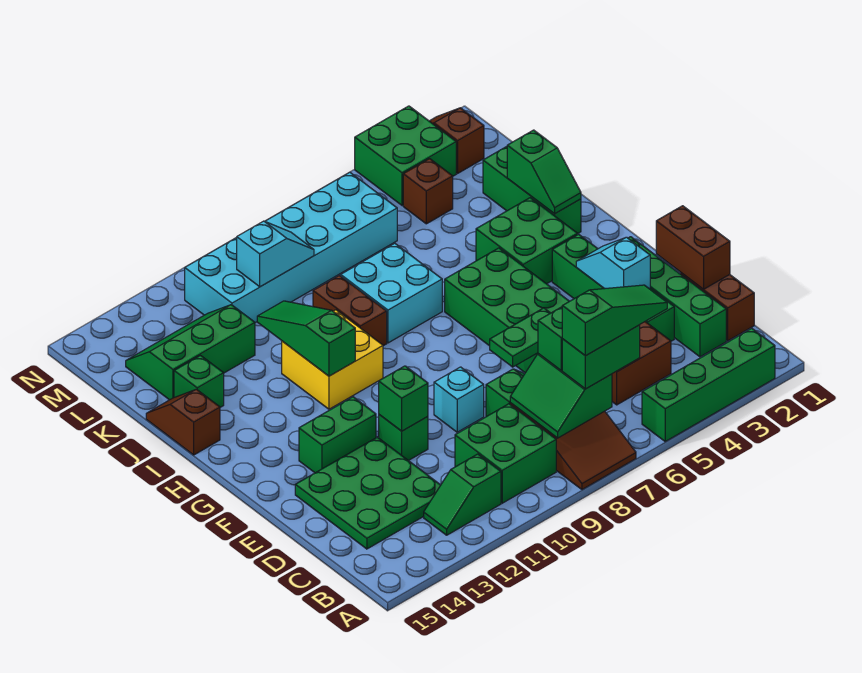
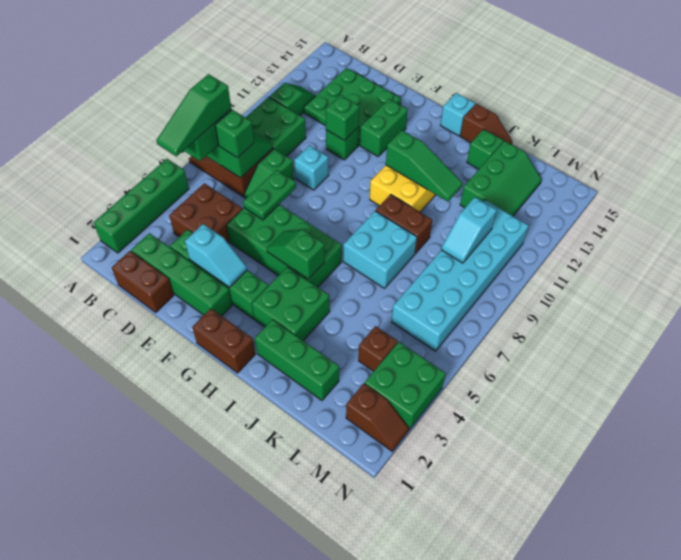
brown 1x2 brick [656,206,730,289] -> brown 1x2 brick moved to [192,309,255,373]
none -> cyan 1x1 brick [440,93,475,136]
green 1x2 slope [507,130,581,214] -> green 1x2 slope moved to [267,230,325,279]

